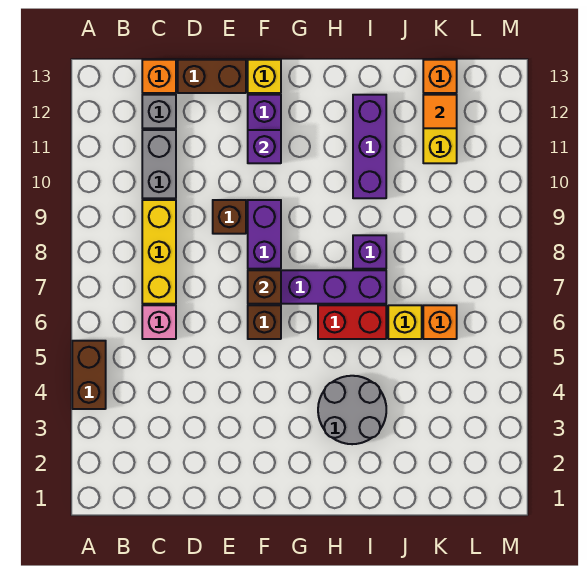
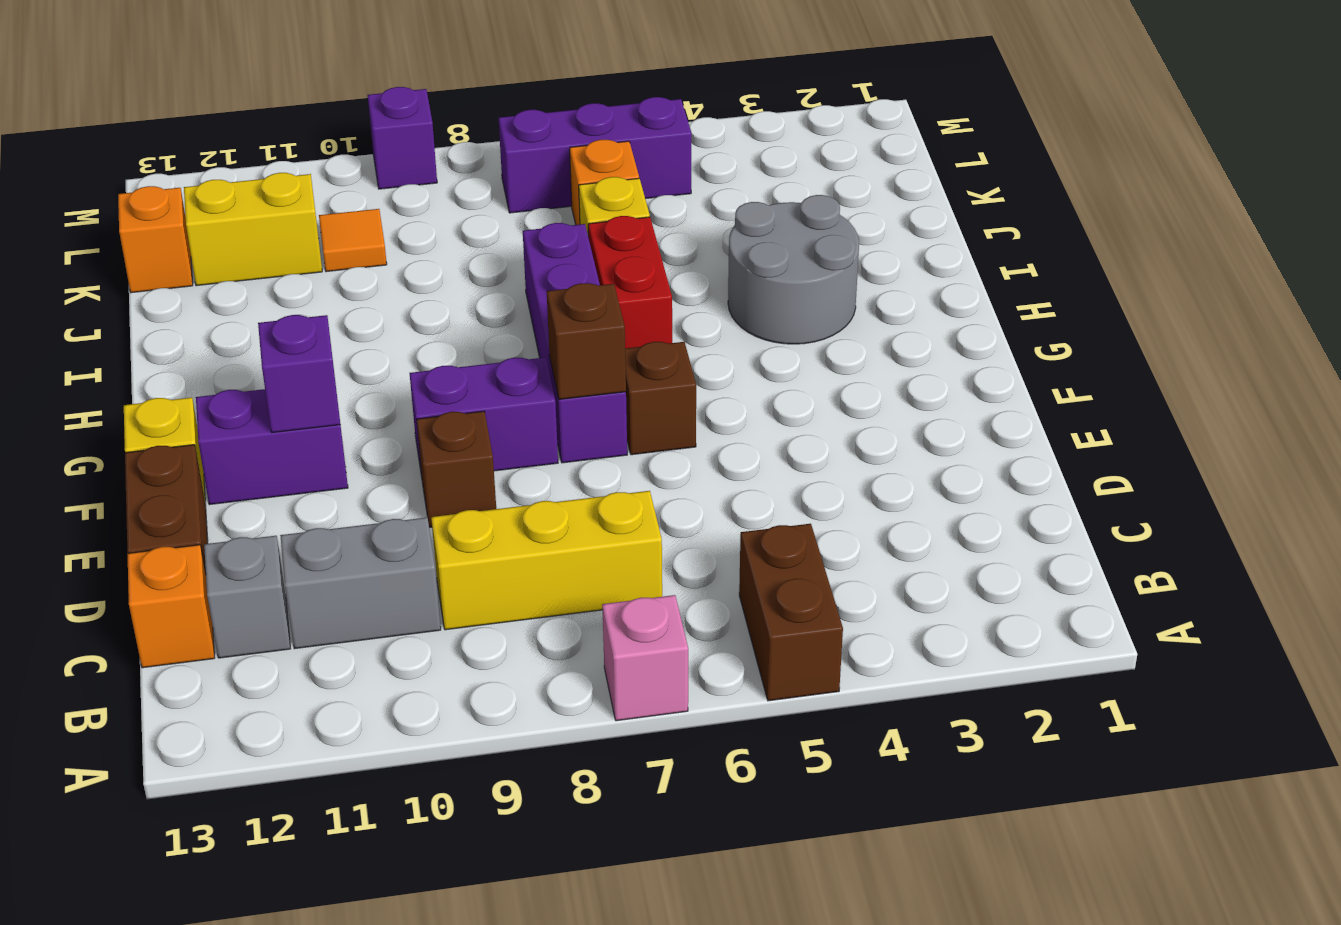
brown 1x2 brick [72,341,106,409] -> brown 1x2 brick turned to [739,524,843,701]
pink 1x1 brick [142,305,176,339] -> pink 1x1 brick moved to [602,595,688,721]
purple 1x1 brick [353,235,386,269] -> purple 1x1 brick moved to [368,87,437,189]
purple 1x3 brick [353,95,386,198] -> purple 1x3 brick moved to [499,97,691,213]
orange 1x1 tile [423,95,457,128] -> orange 1x1 tile moved to [319,209,387,272]

